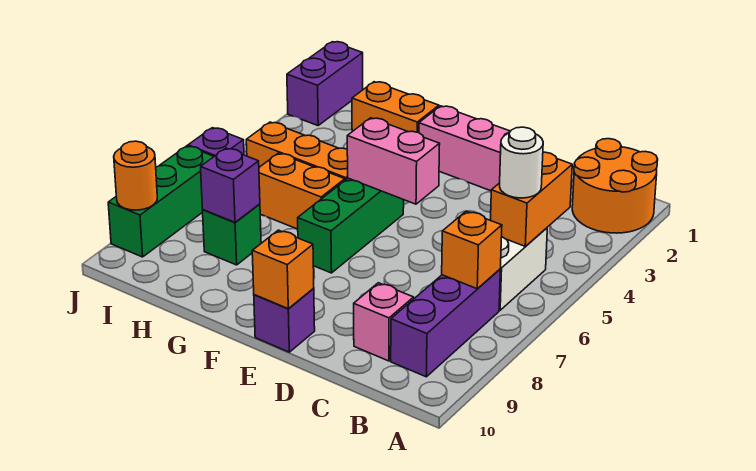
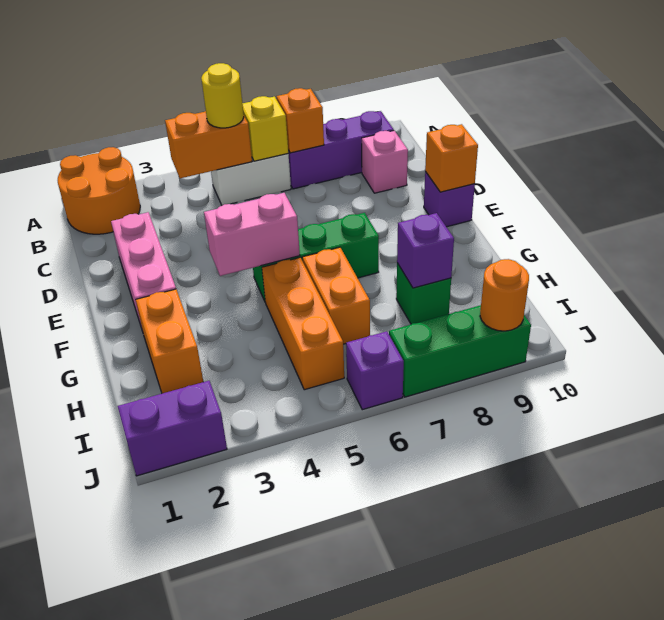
white 1x1 round brick [500,127,543,198] -> yellow 1x1 round brick [201,63,244,128]
none -> yellow 1x1 brick [242,96,289,161]
pink 1x2 brick [347,118,440,204] -> pink 1x2 brick turned to [204,193,300,276]

